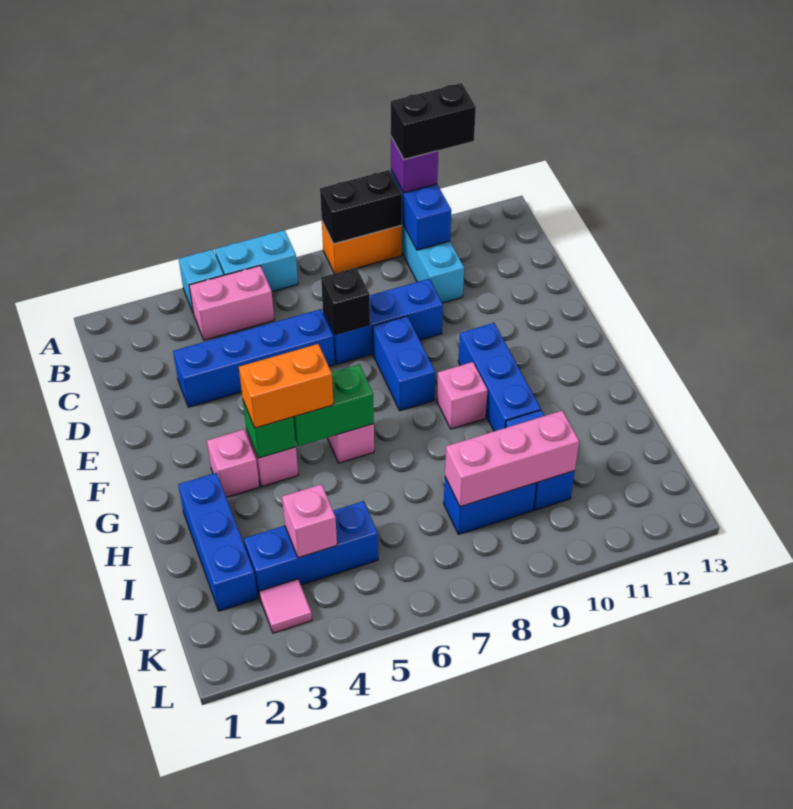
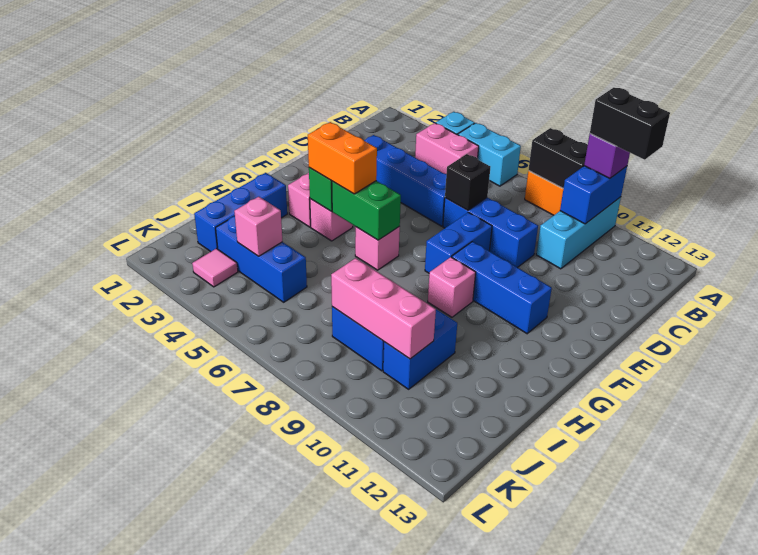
blue 1x3 brick [458,323,541,431] -> blue 1x3 brick turned to [452,242,552,334]

